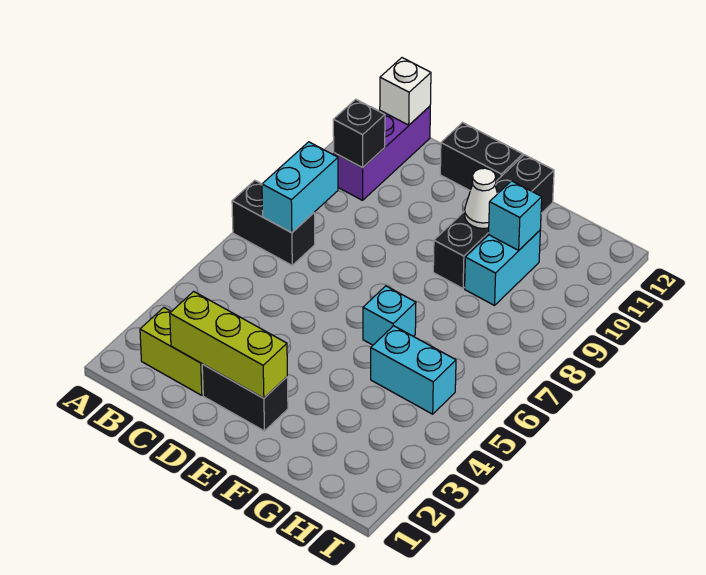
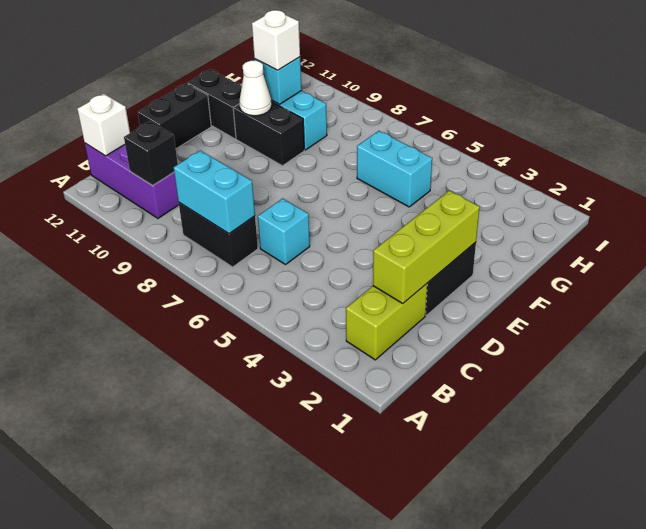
black 1x2 brick [232,180,315,265] -> black 1x2 brick turned to [179,203,258,267]
cyan 1x1 brick [363,286,416,345] -> cyan 1x1 brick moved to [258,198,310,265]
cyan 1x2 brick [371,326,456,414] -> cyan 1x2 brick turned to [357,131,432,207]
none -> white 1x1 brick [252,10,300,70]

